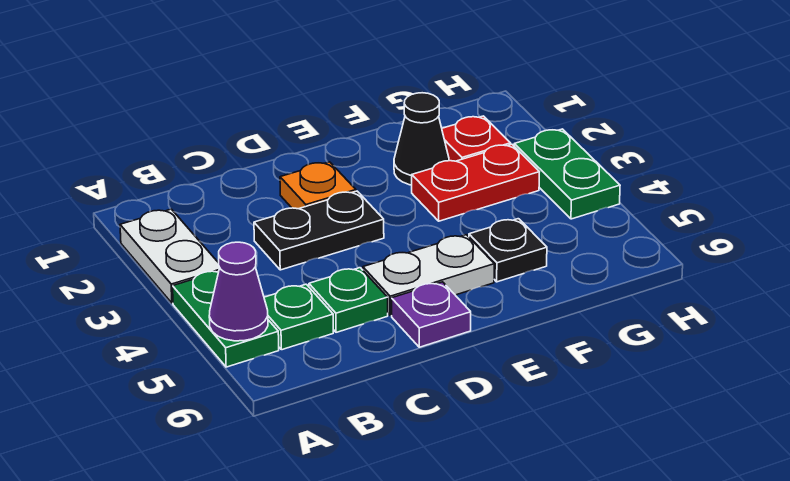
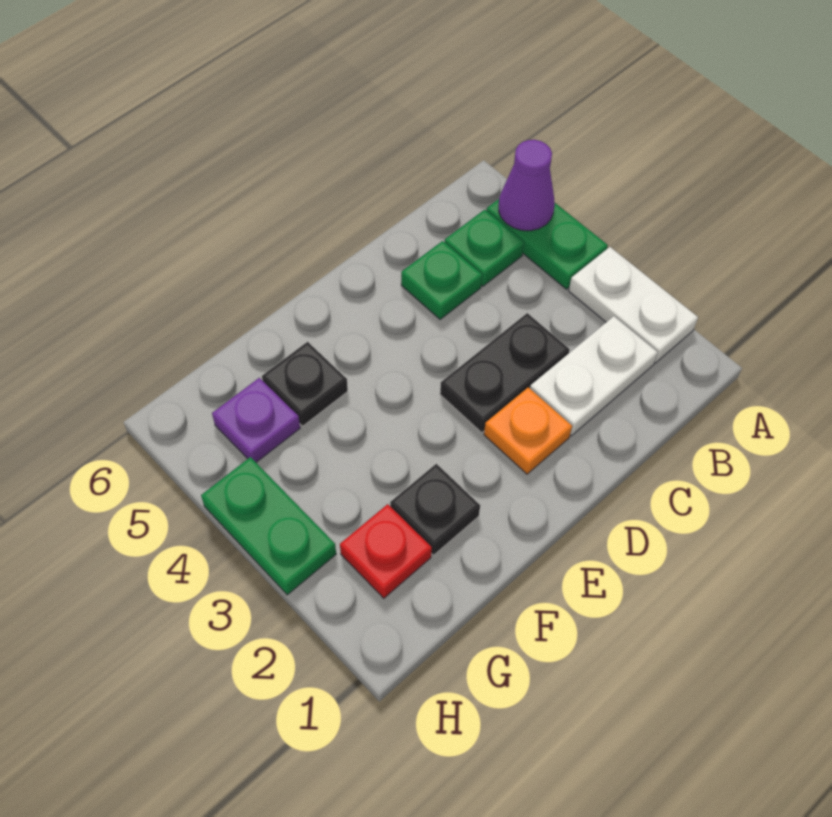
white 1x2 plate [363,235,494,315] -> white 1x2 plate moved to [530,316,658,436]
purple 1x1 plate [392,282,471,347] -> purple 1x1 plate moved to [212,378,300,462]
black 1x1 cone [394,93,449,185] -> black 1x1 plate [390,464,480,555]
red 1x2 plate [412,144,539,221] -> none

